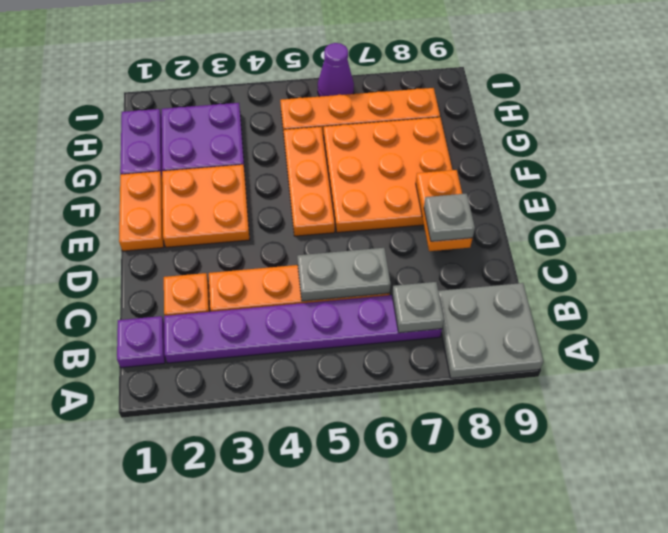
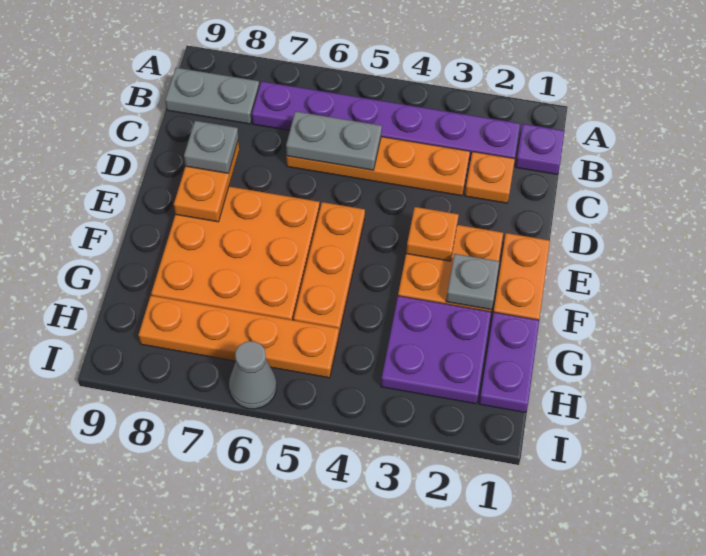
grey 2x2 plate [438,283,543,378] -> grey 1x2 plate [165,68,259,124]
grey 1x1 plate [392,282,444,333] -> grey 1x1 plate moved to [446,254,499,310]
none -> orange 1x1 plate [406,207,459,261]
purple 1x1 cone [318,43,354,97] -> grey 1x1 cone [229,341,276,409]

